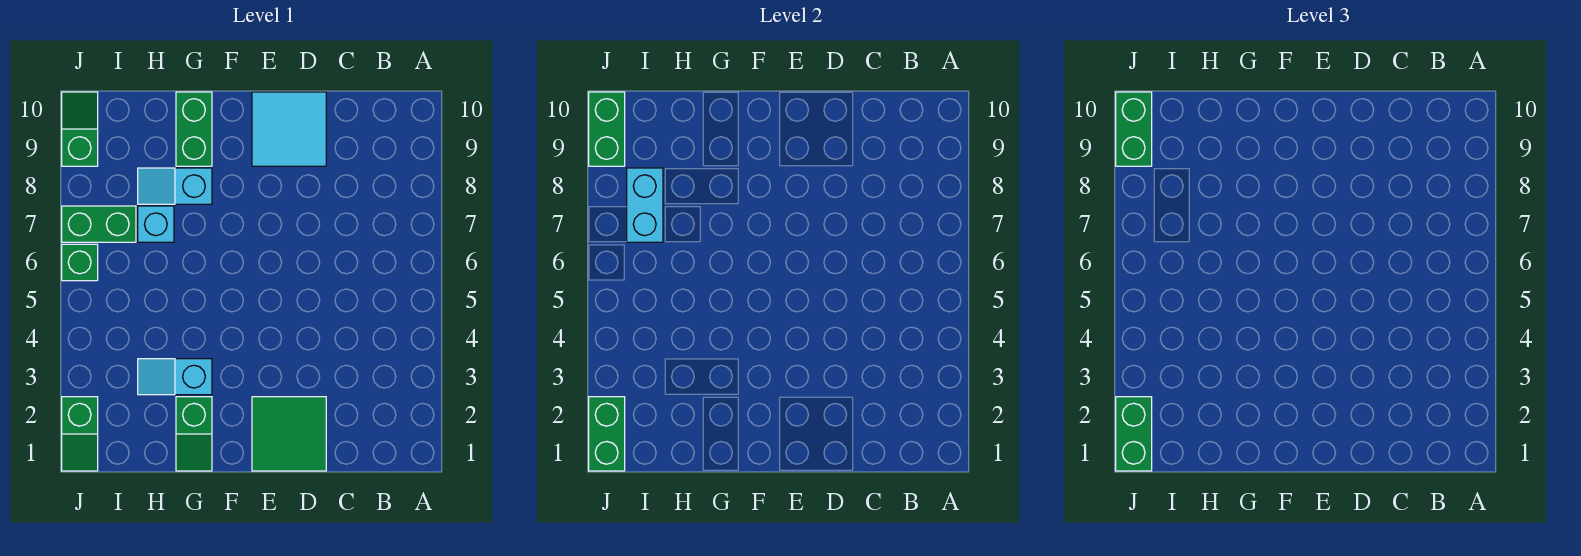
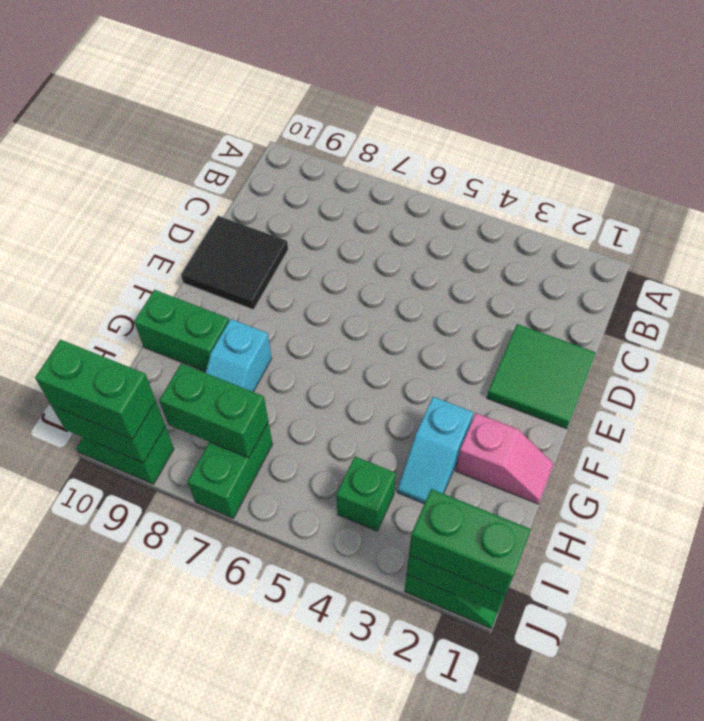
cyan 2x2 tile [252,92,326,166] -> black 2x2 tile [181,216,288,310]
green 1x2 slope [176,397,212,471] -> pink 1x2 slope [456,413,554,504]
cyan 1x1 brick [138,206,174,242] -> none
cyan 1x2 brick [627,168,663,242] -> green 1x2 brick [159,363,268,458]
green 1x1 brick [62,244,98,281] -> green 1x1 brick moved to [336,456,396,531]

